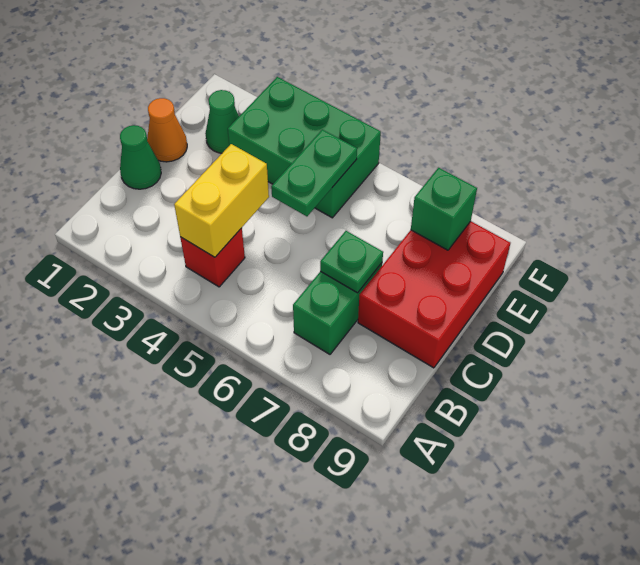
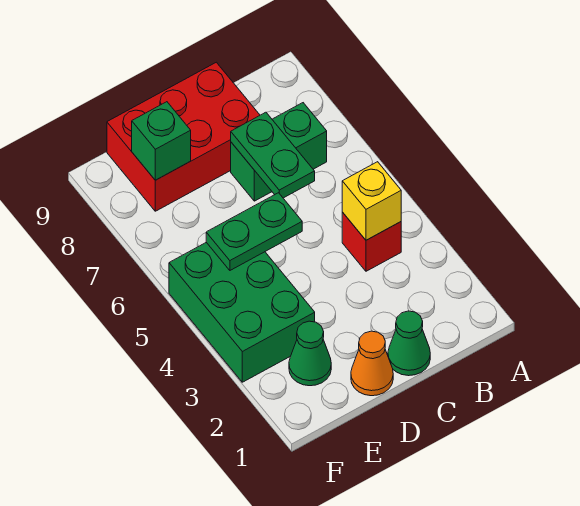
yellow 1x2 brick [174,144,269,257] -> yellow 1x1 brick [342,162,401,240]
green 1x1 plate [320,231,383,293] -> green 1x2 plate [231,112,315,198]

